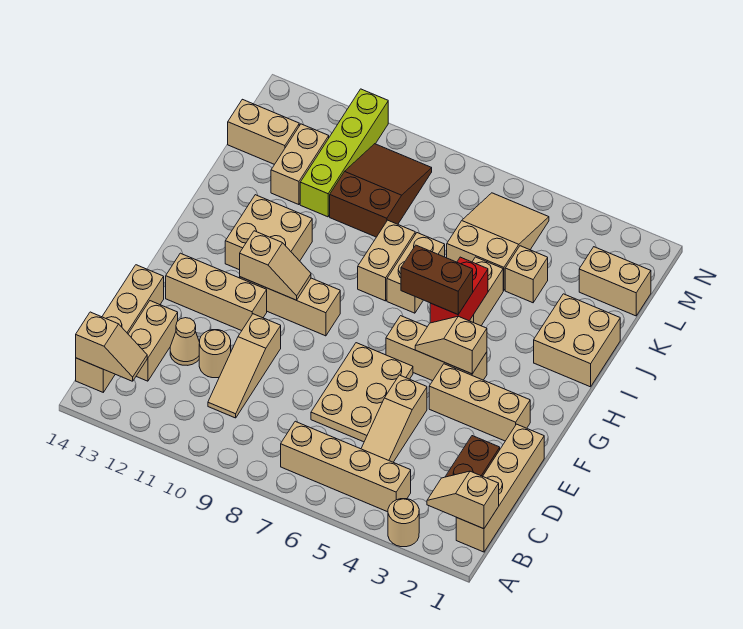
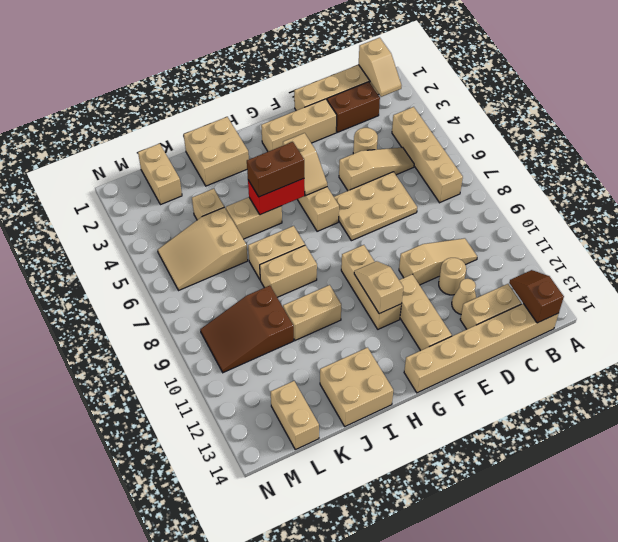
tan 1x1 round brick [388,499,419,547] -> tan 1x1 round brick moved to [353,128,378,154]
tan 1x2 slope [76,312,147,381] -> brown 1x2 slope [509,270,564,323]
tan 1x4 brick [76,265,164,392] -> tan 1x6 brick [404,304,559,393]
tan 1x3 brick [429,364,530,441] -> tan 1x3 brick turned to [261,99,337,152]
brown 1x2 brick [401,245,473,314] -> brown 1x2 brick turned to [247,142,304,197]
tan 2x2 brick [225,195,312,270] -> tan 2x2 brick moved to [320,348,393,426]
lime 1x4 brick [300,89,388,217] -> none
tan 1x2 brick [271,124,329,205] -> tan 1x2 brick moved to [283,285,341,340]

